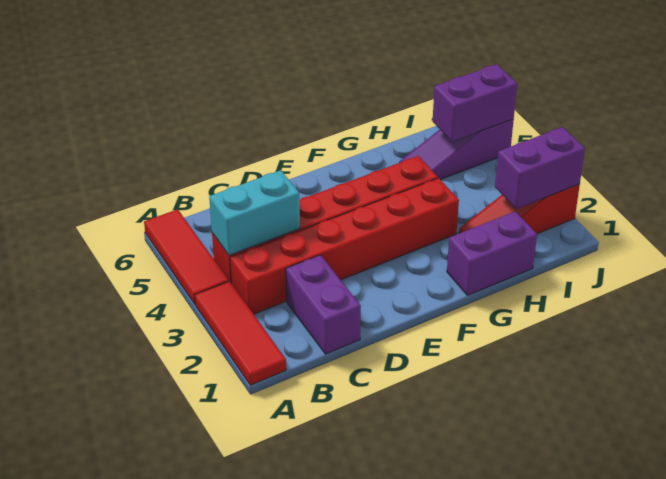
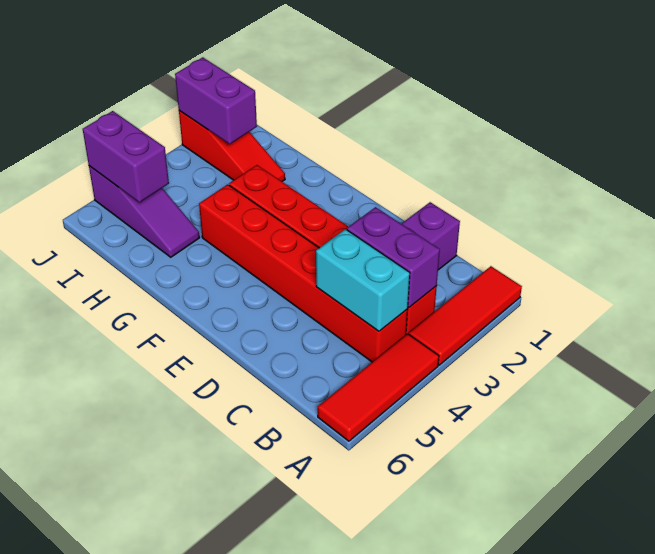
purple 1x2 brick [447,211,537,295] -> purple 1x2 brick moved to [347,207,440,307]

